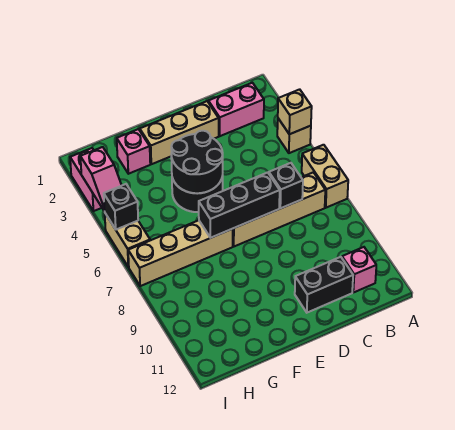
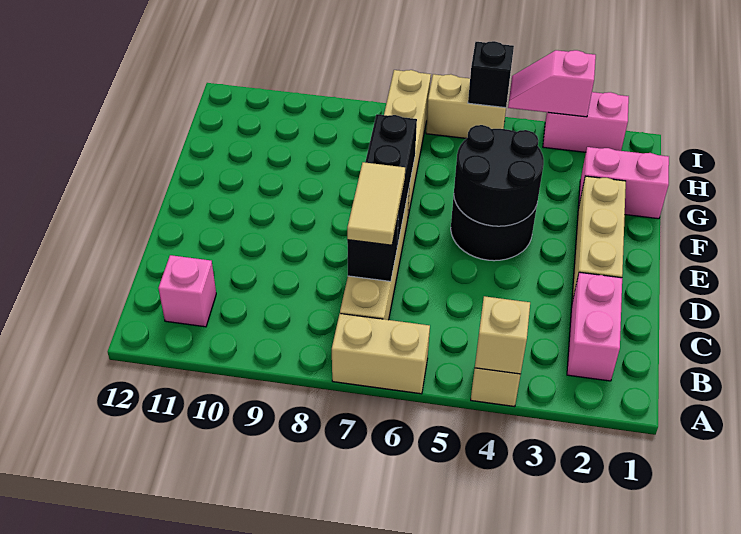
none -> tan 1x2 tile [347,162,405,245]
black 1x2 brick [295,257,353,313] -> none
pink 1x1 brick [117,129,150,174] -> pink 1x2 brick [578,147,669,219]

